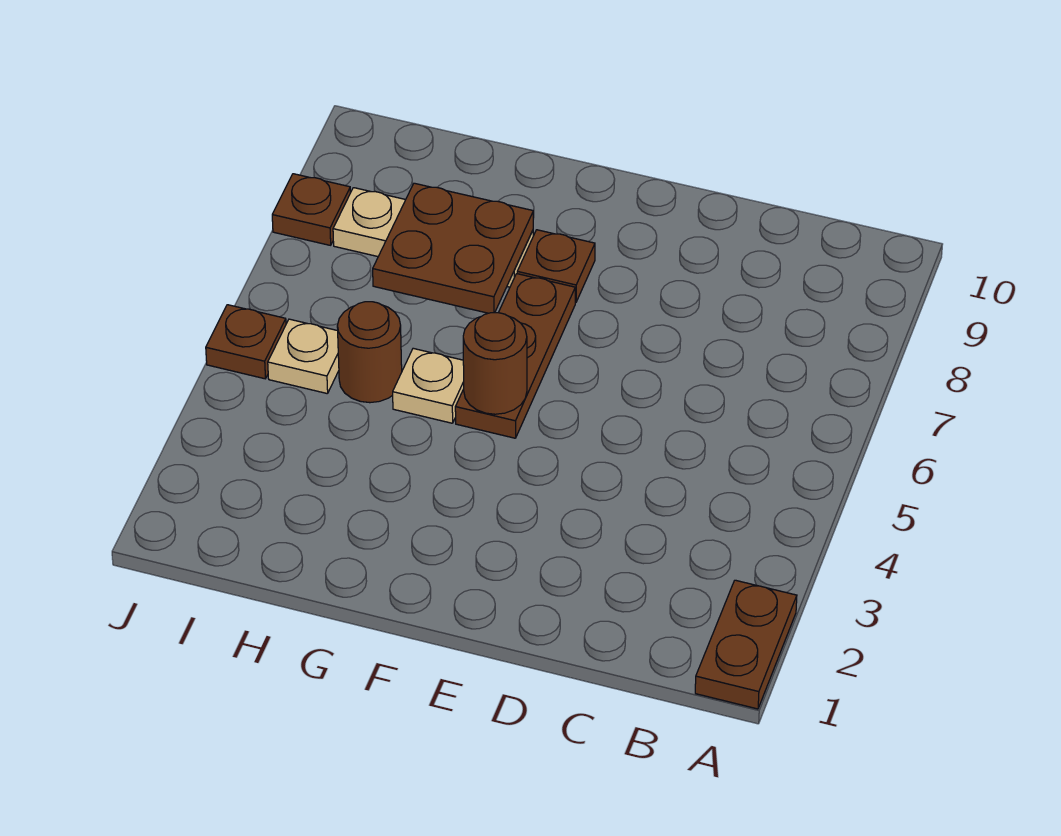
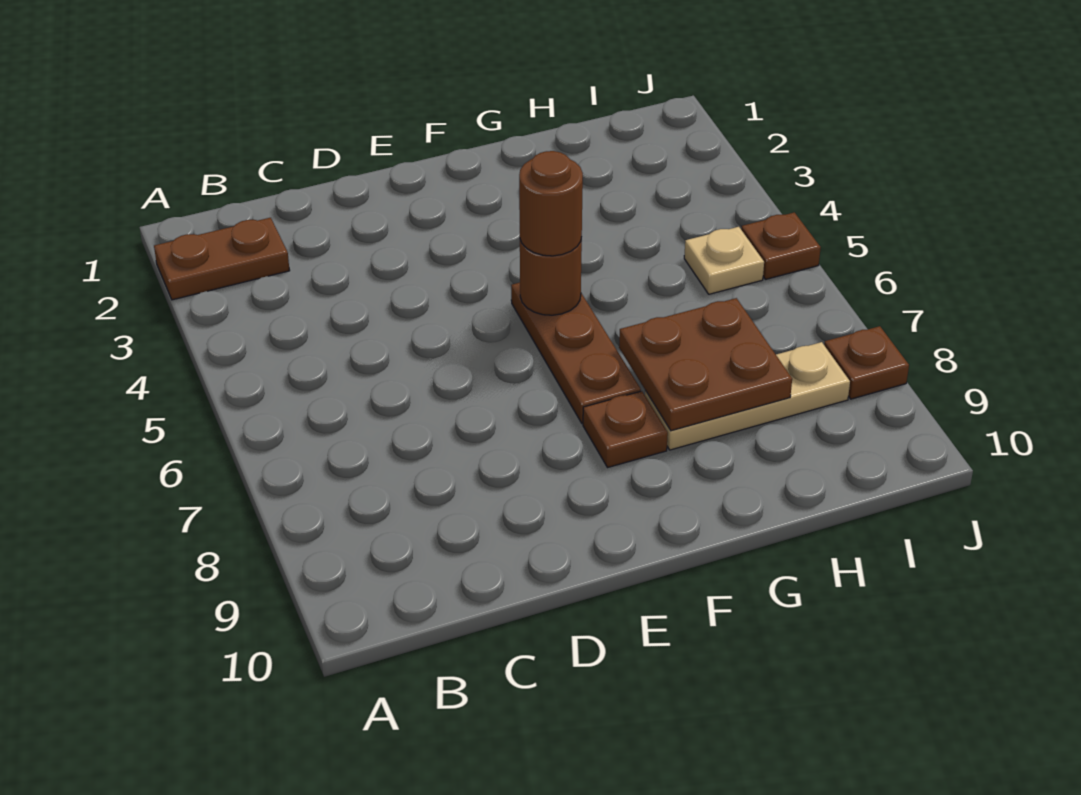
brown 1x2 plate [695,580,797,709] -> brown 1x2 plate turned to [154,218,290,300]
tan 1x1 plate [393,348,464,423] -> none
brown 1x1 round brick [337,302,402,403] -> brown 1x1 round brick moved to [519,151,583,256]

